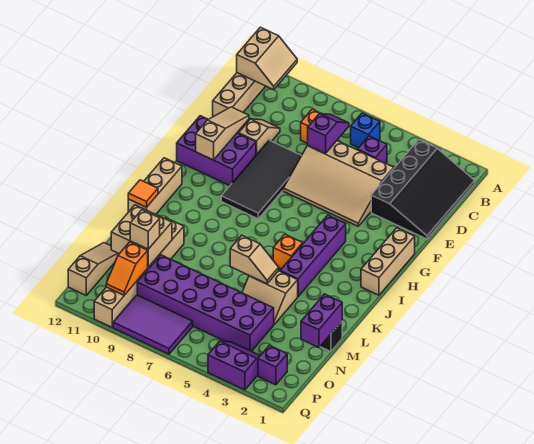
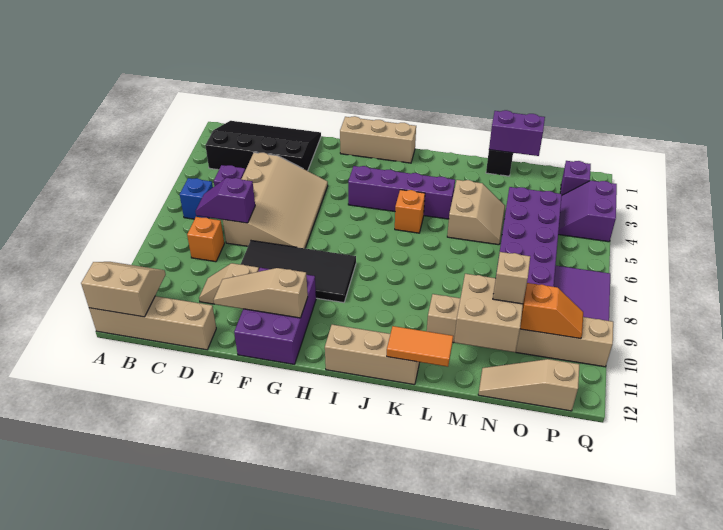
orange 1x1 tile [128,180,158,207] -> orange 1x2 tile [387,326,453,367]
tan 1x2 slope [230,235,279,284] -> none

